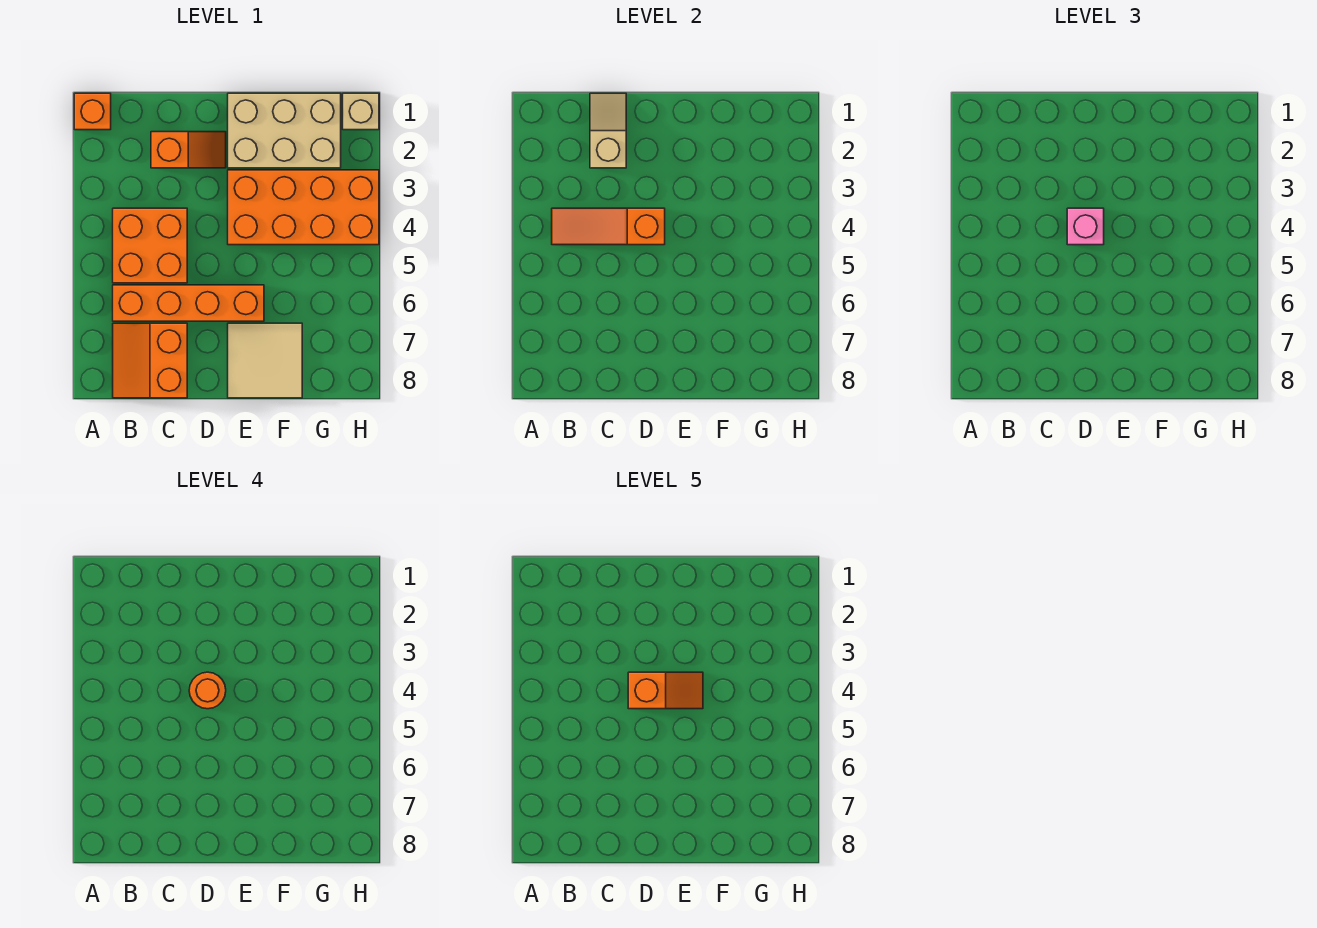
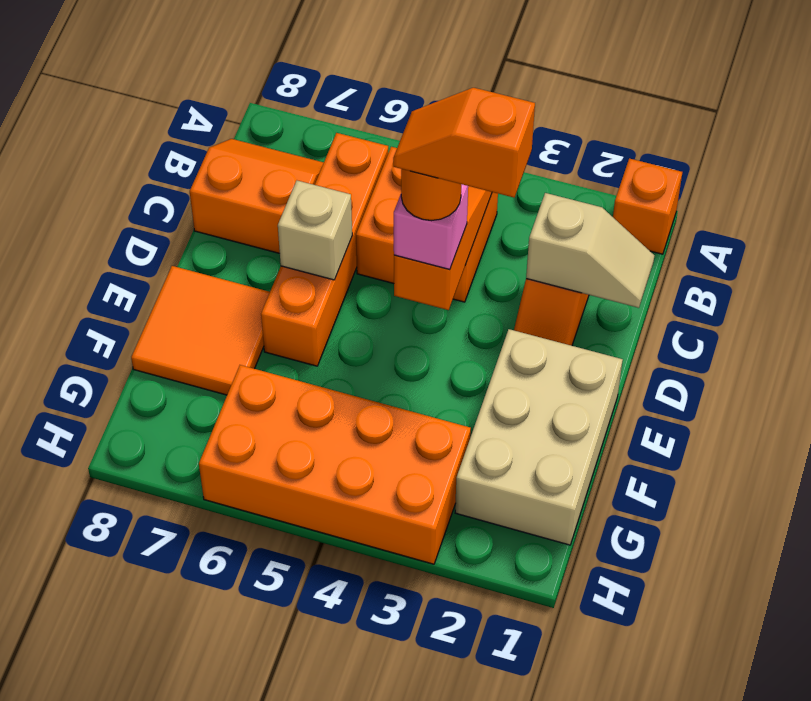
orange 1x2 slope [628,672,703,709] -> orange 1x2 slope turned to [393,88,535,197]
orange 2x4 brick [228,170,379,245] -> orange 2x4 brick turned to [199,365,471,564]
tan 2x2 tile [228,323,302,398] -> orange 2x2 tile [131,266,270,395]
tan 1x1 brick [343,93,379,130] -> tan 1x1 brick moved to [278,180,352,280]

